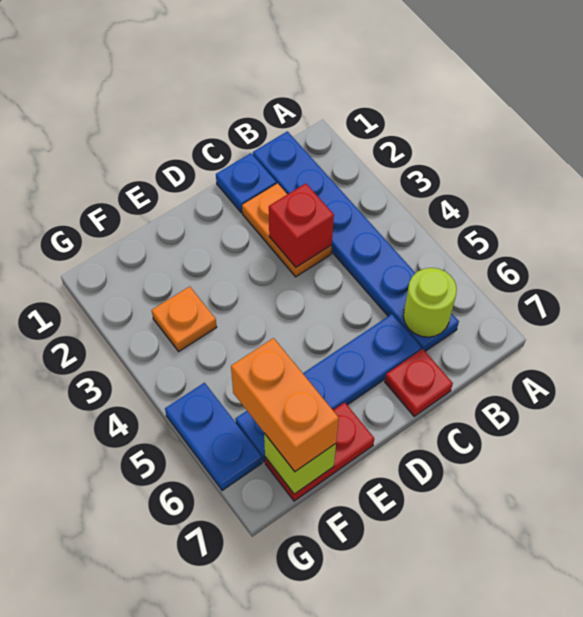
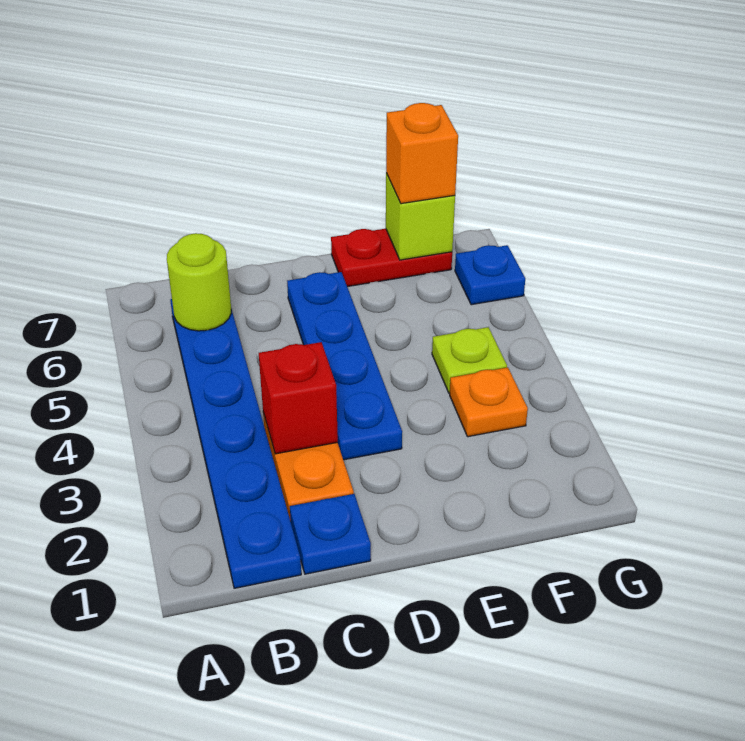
blue 1x4 plate [235,314,421,462] -> blue 1x4 plate turned to [287,272,402,460]
red 1x1 plate [385,349,453,416] -> none
none -> lime 1x1 plate [432,327,507,393]
orange 1x2 brick [231,338,339,472] -> orange 1x1 brick [386,103,458,204]
blue 1x2 plate [165,383,262,491] -> blue 1x1 plate [455,245,525,305]

